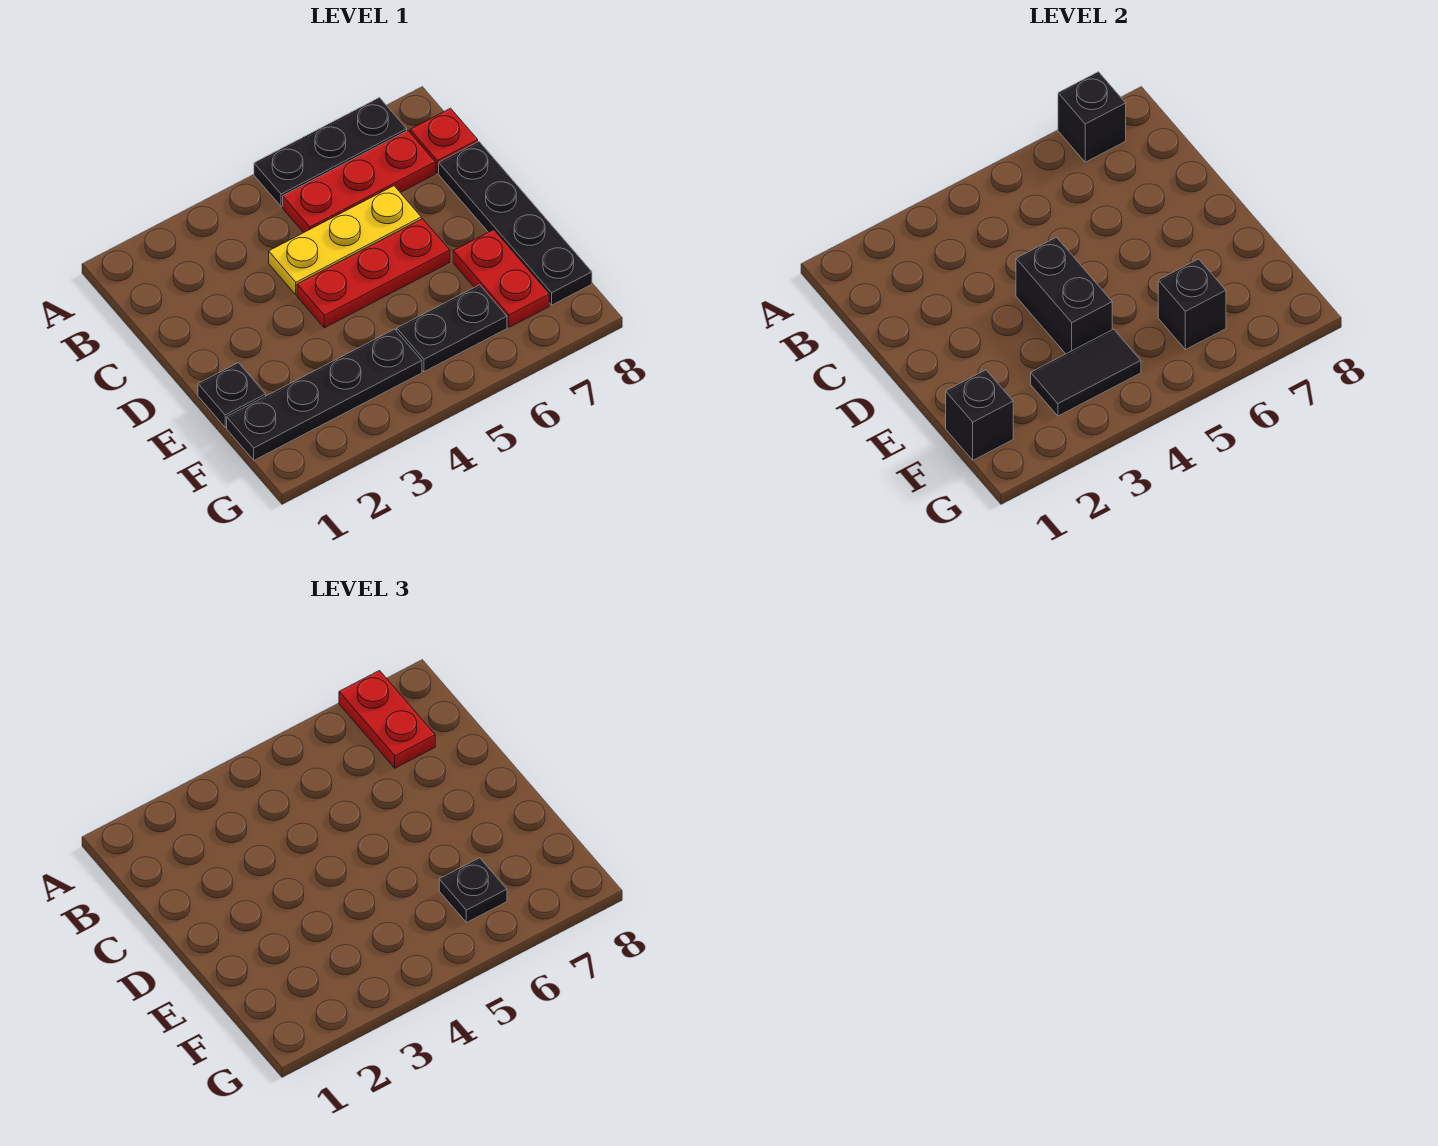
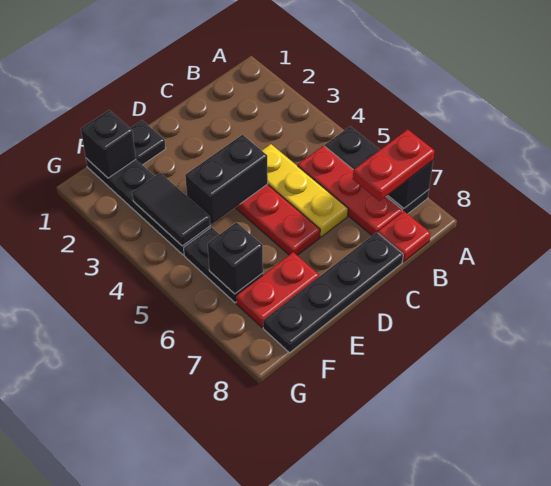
black 1x1 plate [439,858,507,923] -> none

